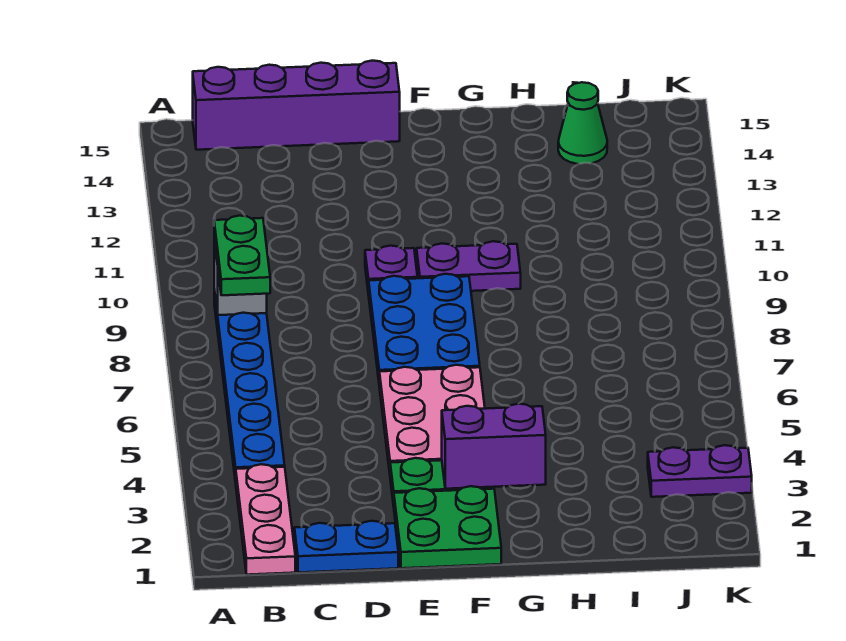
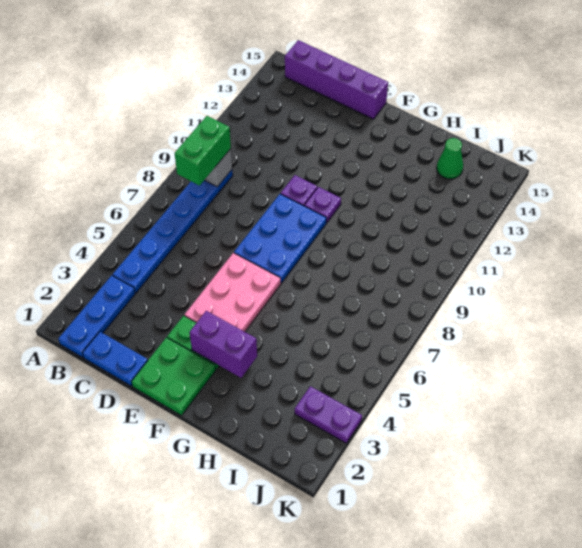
pink 1x3 plate [236,464,295,575] -> blue 1x3 plate [58,276,135,357]
green 1x2 plate [214,216,270,295] -> green 1x2 brick [175,116,231,186]
purple 1x2 plate [417,241,521,291] -> purple 1x1 plate [304,187,341,223]

